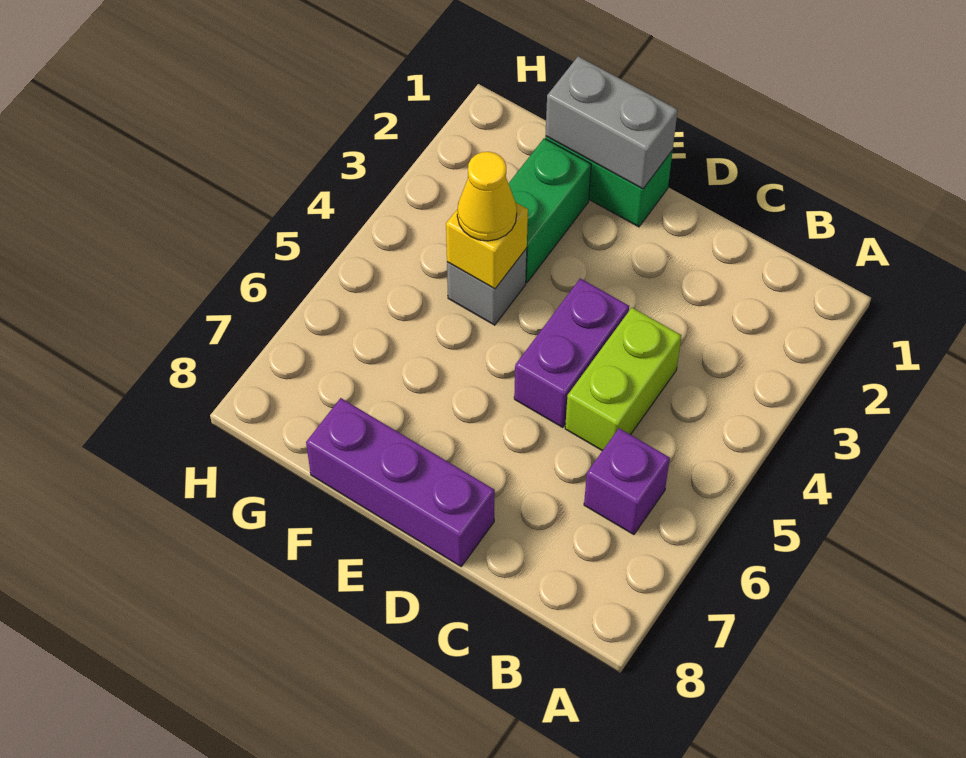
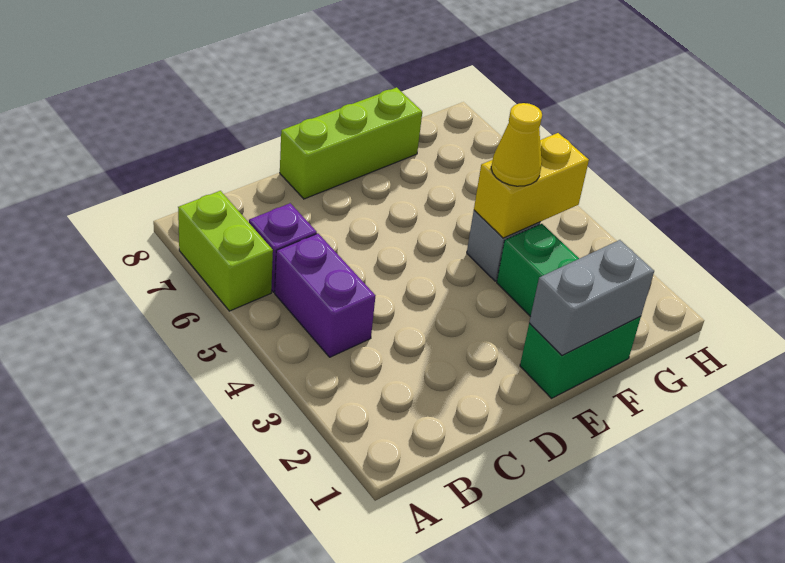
lime 1x2 brick [565,308,681,451] -> lime 1x2 brick moved to [178,191,273,311]
purple 1x2 brick [514,278,629,427] -> purple 1x2 brick moved to [275,233,376,357]
purple 1x3 brick [306,398,495,566] -> lime 1x3 brick [280,87,422,199]
yellow 1x1 brick [446,202,528,289] -> yellow 1x2 brick [474,133,589,238]

